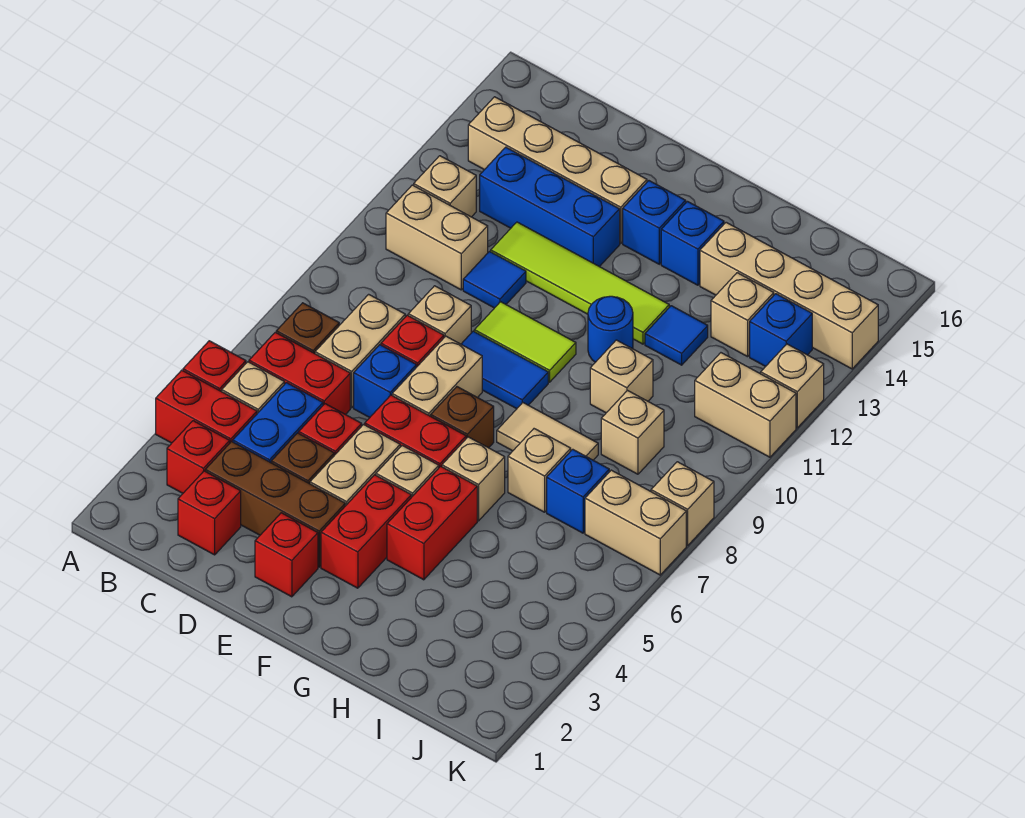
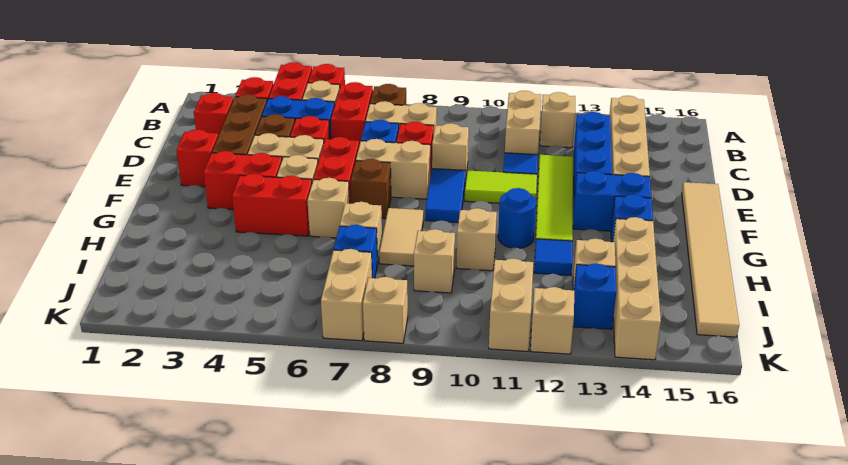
lime 1x2 tile [474,302,576,382] -> lime 1x2 tile turned to [465,171,537,203]
none -> tan 1x6 tile [682,182,739,337]
blue 1x1 brick [623,181,686,264] -> blue 1x2 brick [573,171,651,231]

